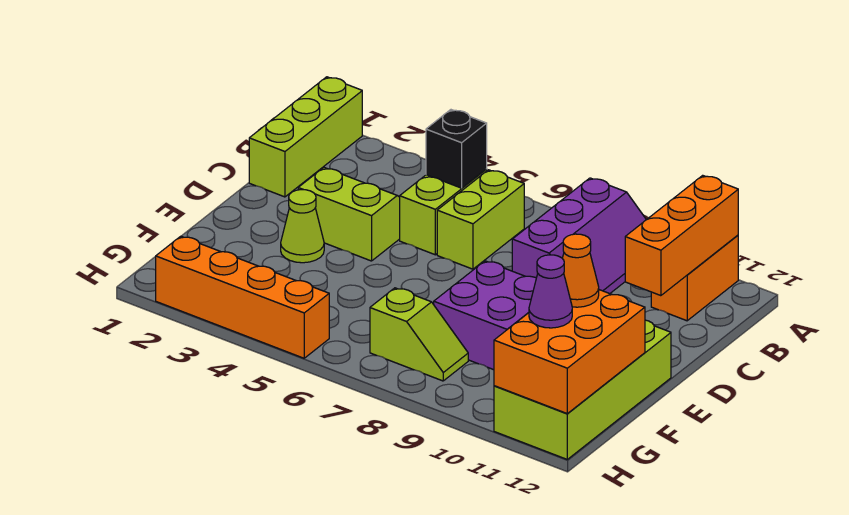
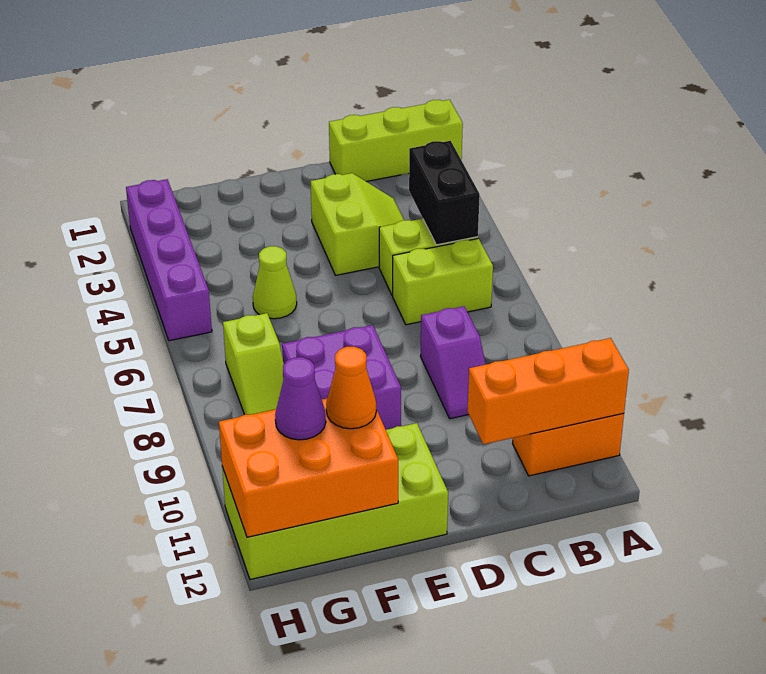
purple 2x3 slope [512,178,646,294] -> purple 1x2 slope [420,306,486,419]
black 1x1 brick [426,110,487,188] -> black 1x2 brick [409,141,480,245]
lime 1x1 cone [281,190,324,263] -> lime 1x1 cone moved to [253,246,297,319]
orange 1x4 brick [156,236,329,358] -> purple 1x4 brick [126,179,212,341]

